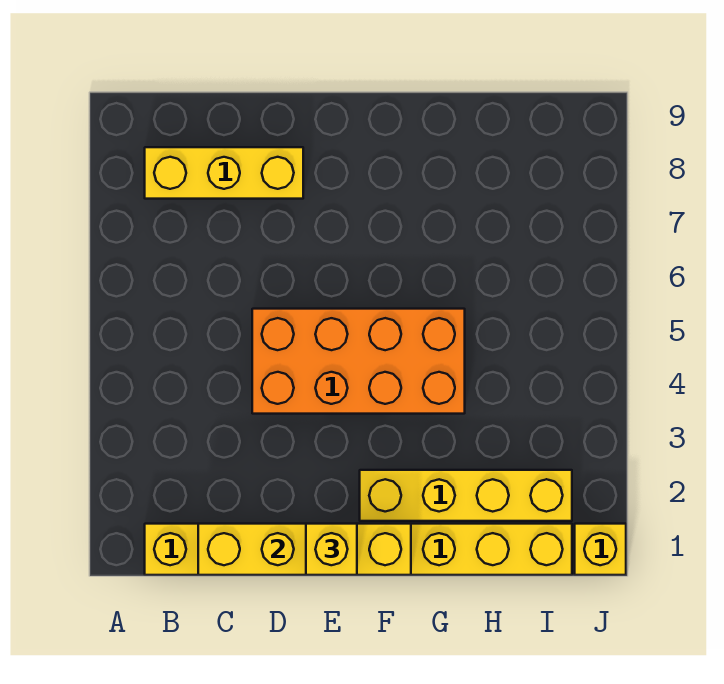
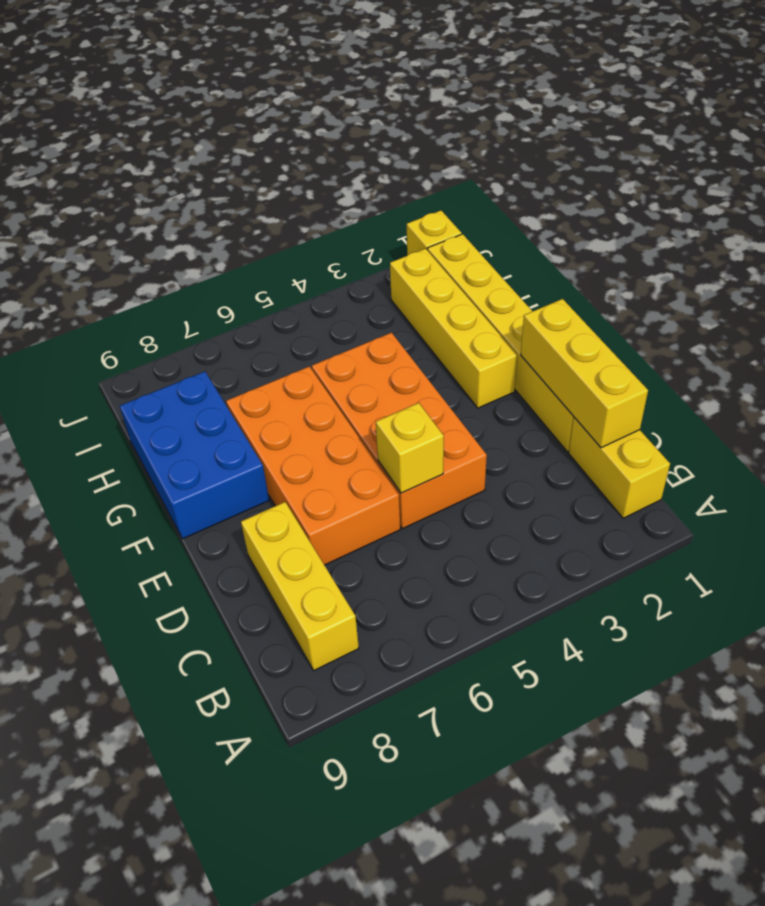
yellow 1x4 brick [198,524,411,575] -> yellow 1x3 brick [521,299,648,448]
none -> orange 2x4 brick [226,366,400,565]
yellow 1x1 brick [306,524,357,575] -> yellow 1x1 brick moved to [376,403,444,493]
none -> blue 2x3 brick [120,372,269,539]

